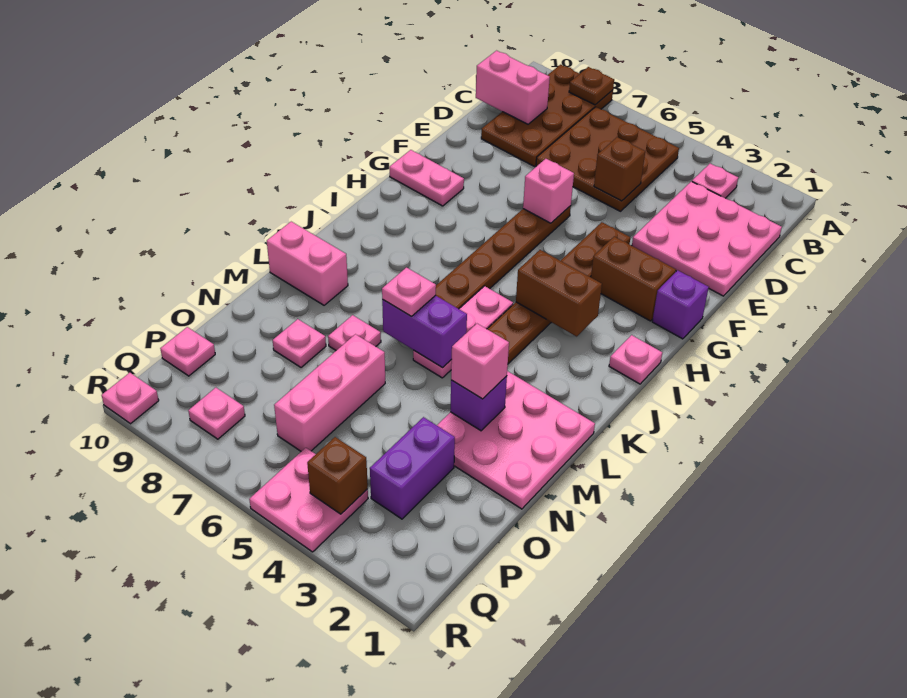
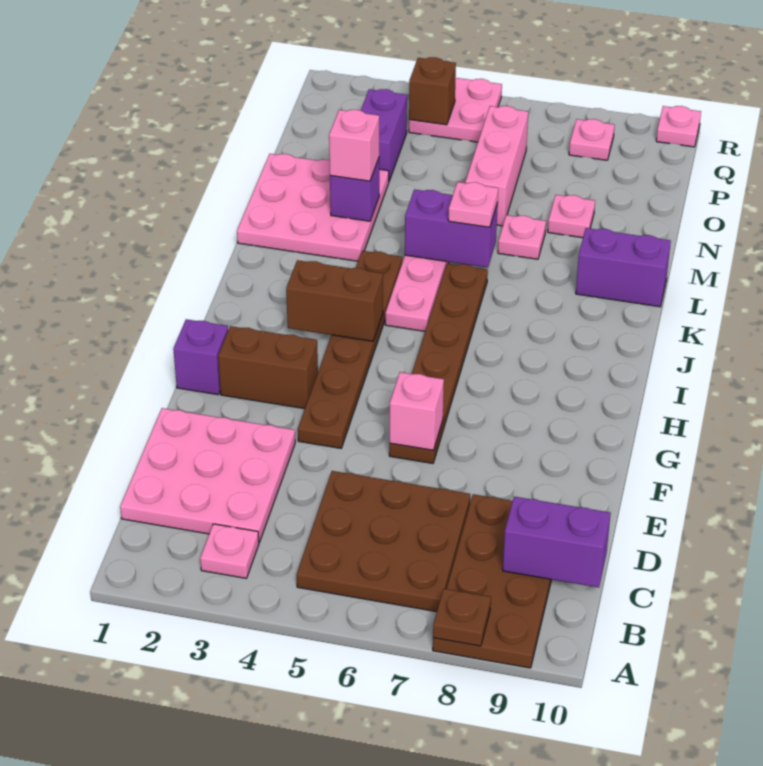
pink 1x2 brick [476,51,550,124] -> purple 1x2 brick [503,497,611,587]
brown 1x1 brick [594,137,645,201] -> none
pink 1x2 plate [389,150,464,206] -> none
pink 1x1 plate [609,335,662,384] -> none
pink 1x2 brick [267,222,348,305] -> purple 1x2 brick [576,228,671,307]
pink 1x1 plate [160,327,215,376] -> none

